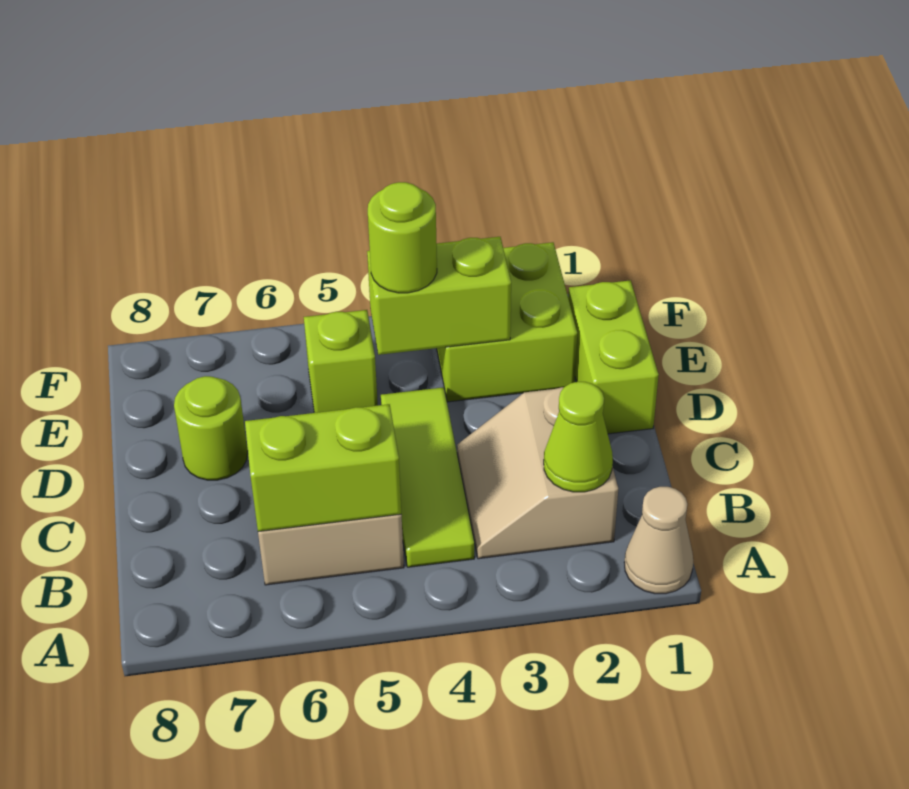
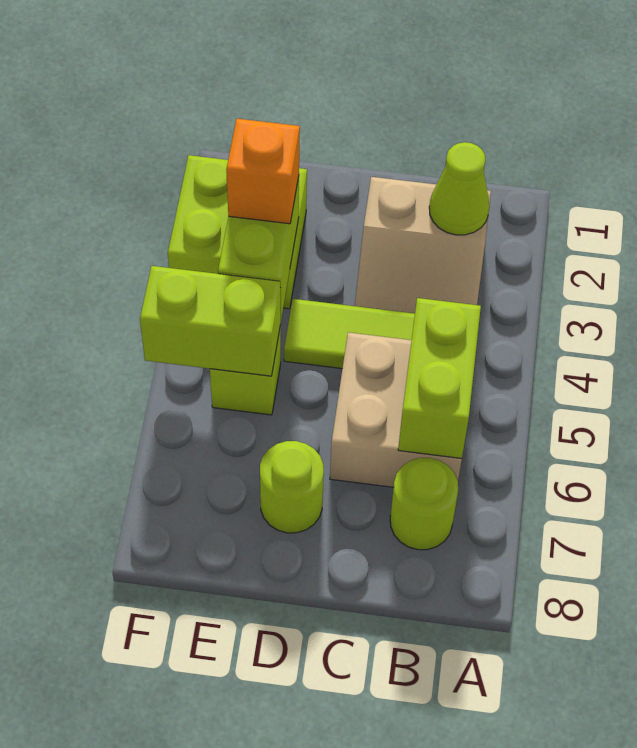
tan 1x1 cone [624,487,693,594] -> none
lime 1x2 brick [568,280,659,434] -> lime 1x2 brick moved to [140,266,281,376]
none -> orange 1x1 brick [226,119,300,224]
lime 1x1 round brick [368,182,437,293] -> lime 1x1 round brick moved to [390,458,458,550]

